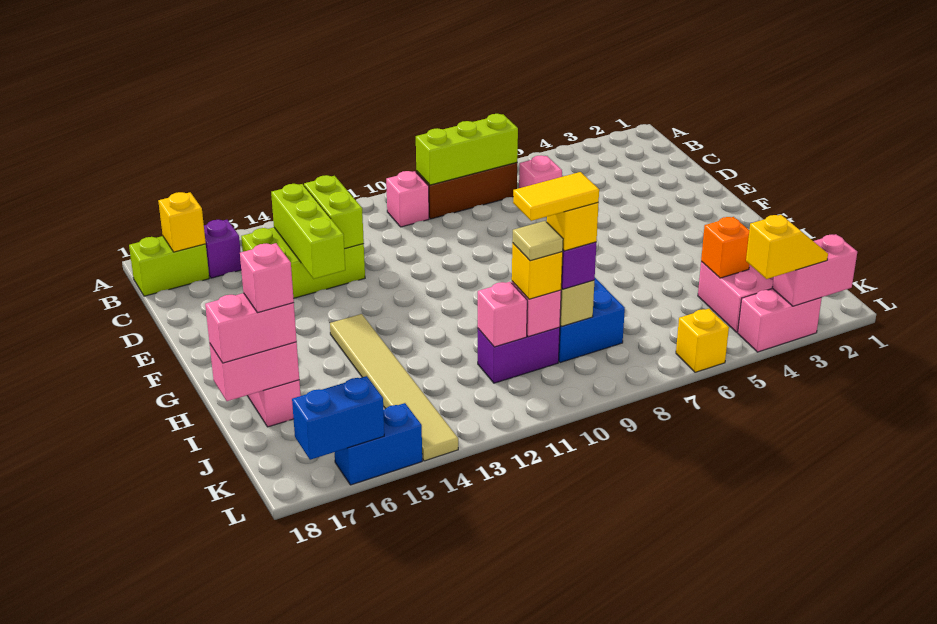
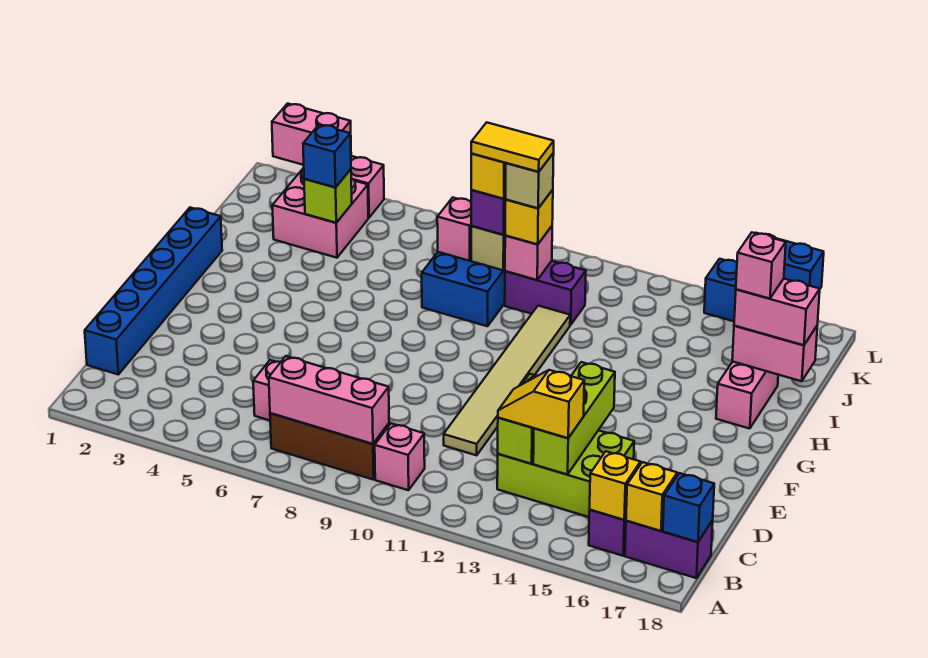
lime 1x3 brick [416,114,518,185] -> pink 1x3 brick [269,356,389,444]
lime 1x2 brick [129,236,209,296] -> purple 1x2 brick [625,520,713,578]
none -> blue 1x1 brick [663,473,714,542]
none -> blue 1x6 brick [85,208,222,374]
tan 1x6 tile [330,314,458,461] -> tan 1x6 tile moved to [444,306,570,455]
orange 1x1 brick [701,217,750,278] -> lime 1x1 brick [304,169,352,223]
none -> blue 1x1 brick [303,125,351,188]
tan 1x1 tile [512,221,563,261] -> tan 1x1 brick [506,153,554,208]
pink 1x1 brick [478,282,527,347] -> pink 1x1 brick moved to [437,198,471,261]
yellow 1x2 slope [746,215,828,279] -> yellow 1x2 slope moved to [498,370,584,438]
yellow 1x1 brick [676,309,729,372] -> yellow 1x1 brick moved to [590,451,640,520]

